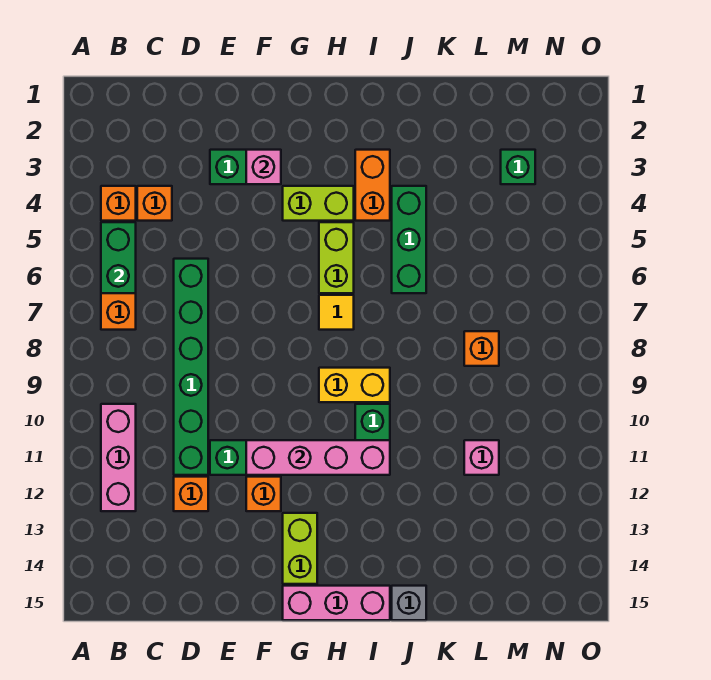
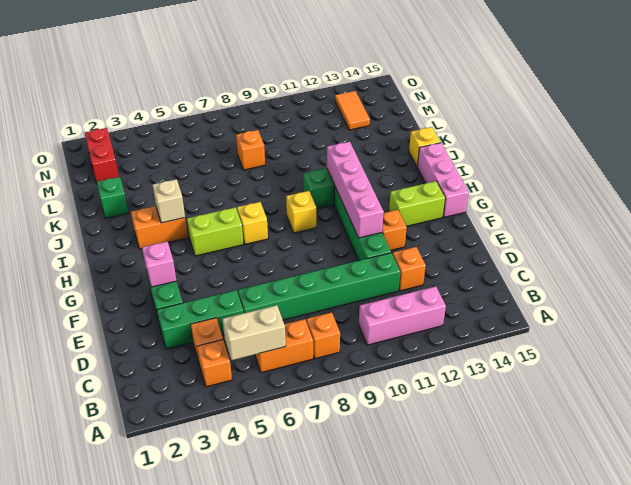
green 1x2 brick [101,222,136,293] -> tan 1x2 brick [222,305,286,360]
none -> orange 1x1 brick [307,312,340,359]
lime 1x2 brick [283,186,354,221] -> none
yellow 1x1 tile [319,295,354,330] -> yellow 1x1 brick [237,202,268,244]
yellow 1x2 brick [319,368,390,402] -> yellow 1x1 brick [286,191,316,233]
none -> tan 1x1 brick [153,179,185,223]
green 1x3 brick [392,186,426,293] -> green 1x3 brick moved to [157,290,244,349]
grey 1x1 brick [392,586,426,620] -> yellow 1x1 brick [409,127,441,167]
pink 1x1 brick [464,440,499,475] -> none
none -> red 1x2 brick [85,128,119,183]
green 1x1 brick [501,150,535,184] -> green 1x1 brick moved to [97,177,128,219]
none -> orange 1x2 tile [335,91,370,130]

